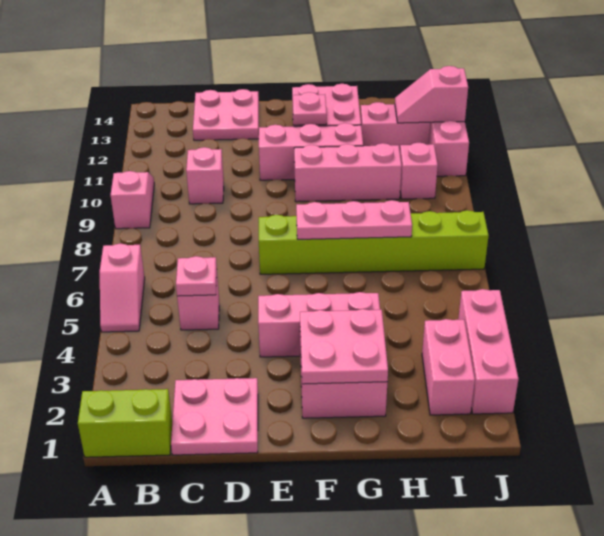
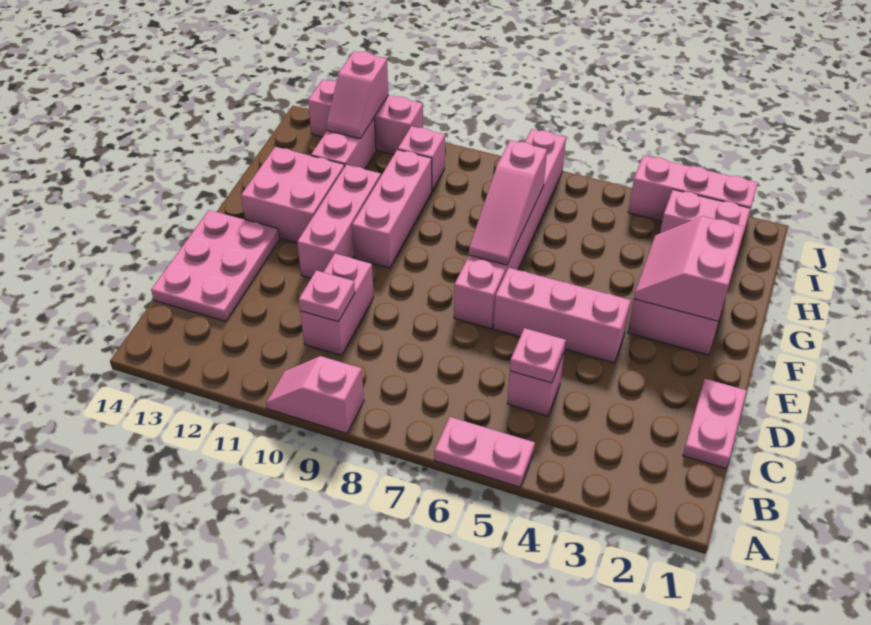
lime 1x2 brick [78,389,172,457] -> none
pink 1x2 slope [100,243,145,332] -> pink 1x2 plate [434,417,535,487]
pink 2x2 plate [171,378,258,455] -> pink 1x2 plate [683,379,747,468]
pink 1x1 brick [186,147,224,204] -> pink 1x2 brick [300,254,374,356]
pink 2x2 plate [193,89,259,140] -> pink 2x3 plate [151,210,279,322]
pink 1x3 brick [258,292,380,357] -> pink 1x3 brick turned to [494,268,631,363]
lime 1x6 brick [259,210,489,274] -> pink 1x6 brick [454,129,566,329]
pink 2x2 plate [300,309,388,384] -> pink 2x2 slope [634,216,745,321]
pink 1x3 plate [296,200,412,239] -> pink 1x3 slope [469,140,547,265]
pink 1x1 plate [292,92,327,125] -> pink 1x1 plate moved to [299,271,355,322]

